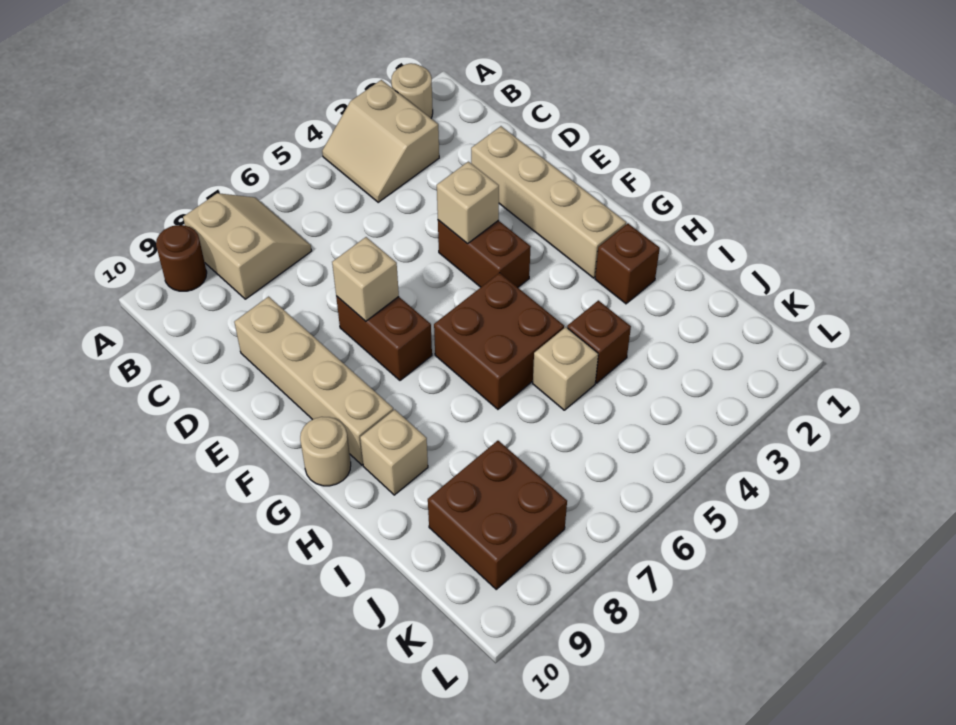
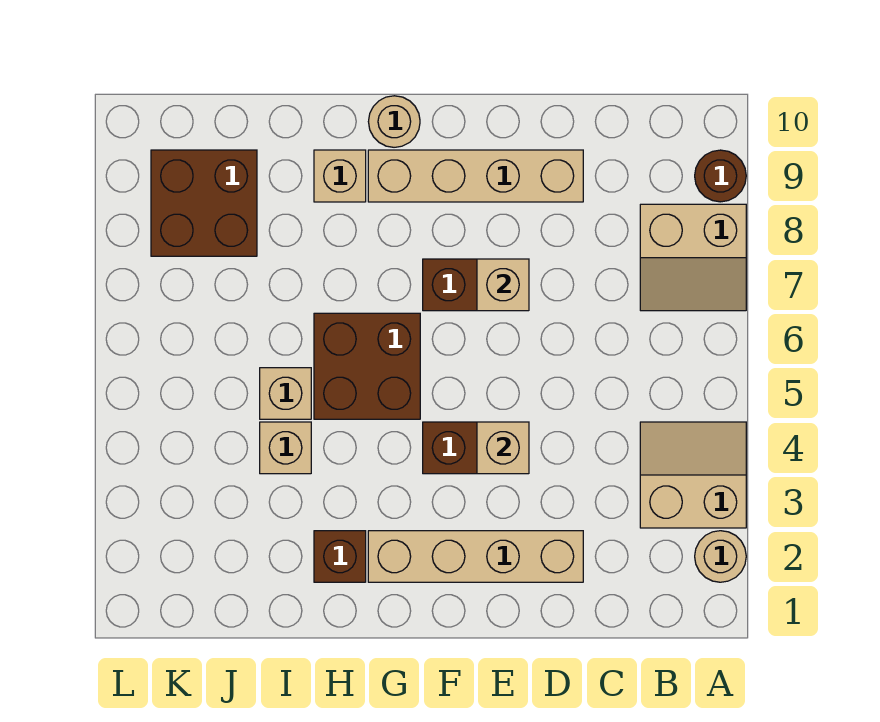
brown 1x1 brick [567,300,631,383] -> tan 1x1 brick [260,422,311,474]

